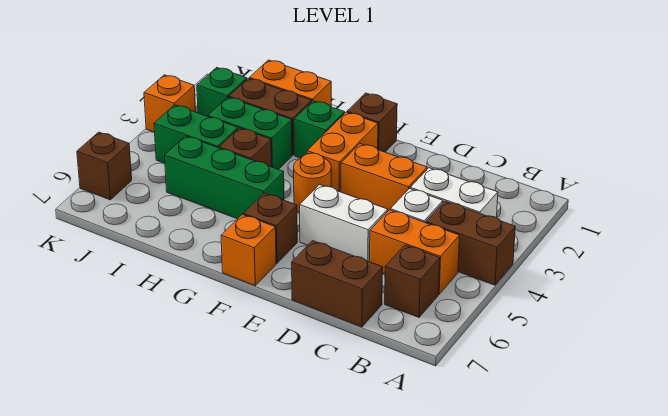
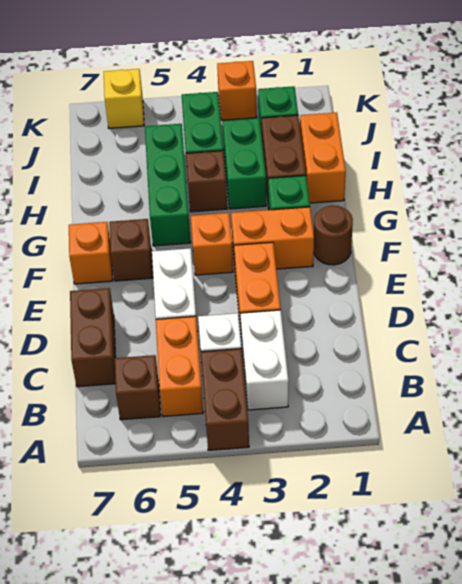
brown 1x1 brick [347,93,397,152] -> brown 1x1 round brick [314,205,353,265]
orange 1x1 round brick [294,153,331,213] -> orange 1x1 brick [191,213,233,275]
brown 1x1 brick [77,132,132,200] -> yellow 1x1 brick [104,69,144,128]

